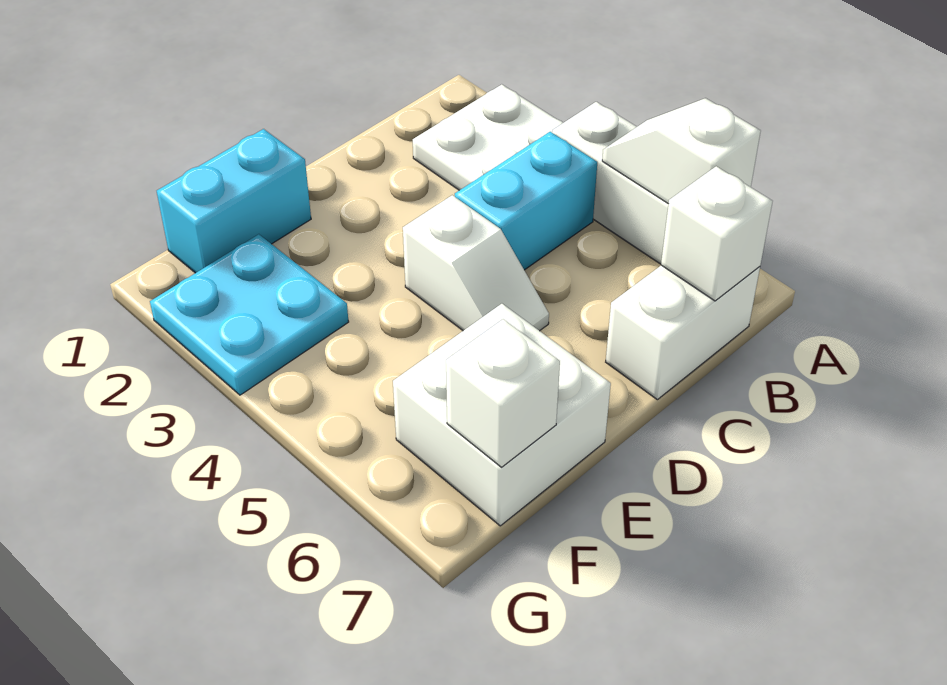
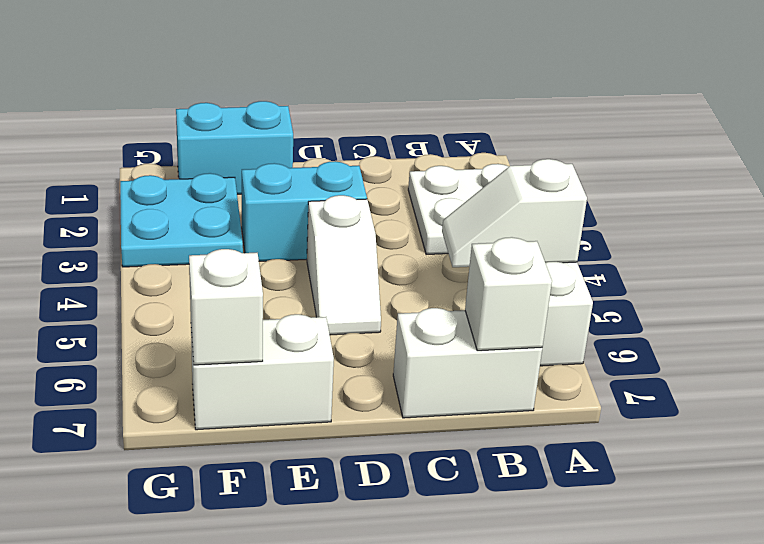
white 1x2 slope [602,98,761,204] -> white 1x2 slope turned to [442,159,587,267]
cyan 1x2 brick [455,132,597,270] -> cyan 1x2 brick moved to [242,161,367,261]
white 2x2 brick [393,304,611,526] -> white 1x2 brick [191,314,334,430]

